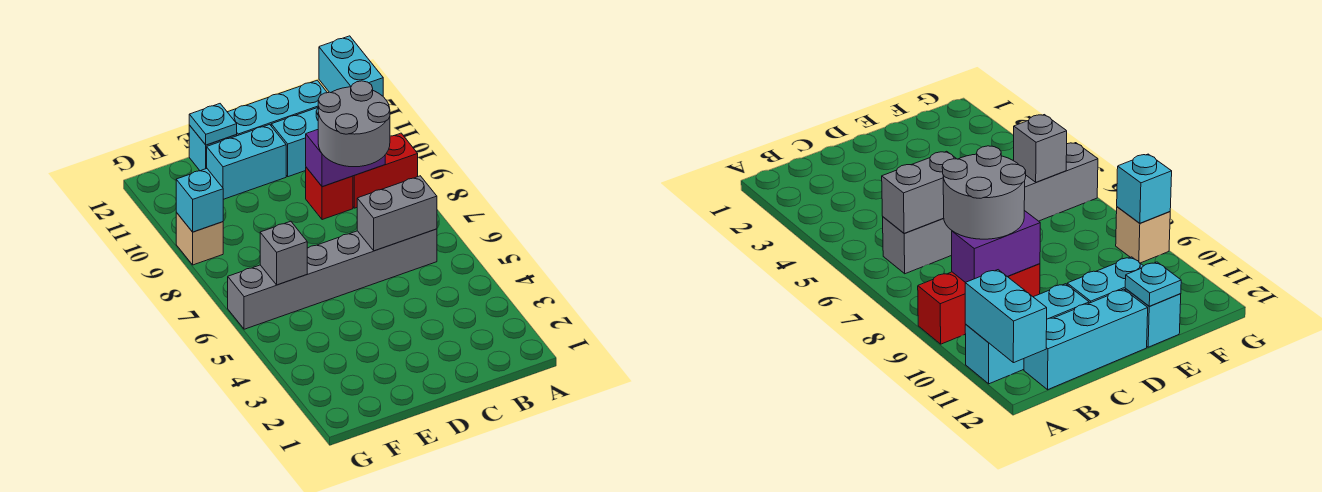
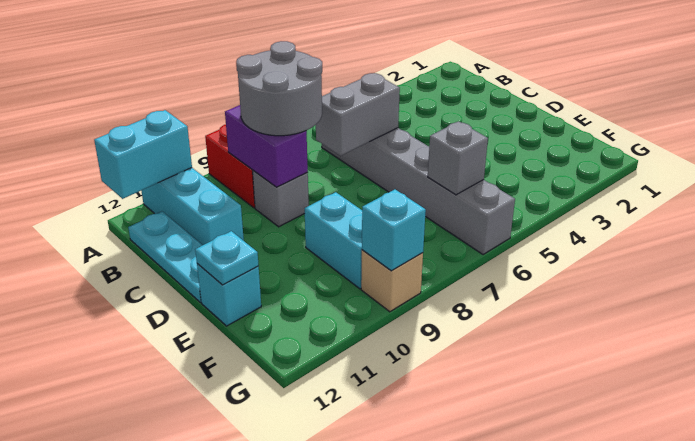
grey 1x2 brick [357,176,437,251] -> grey 1x2 brick turned to [316,73,400,156]
cyan 1x3 brick [228,80,327,136] -> cyan 1x3 plate [128,211,202,302]
red 1x1 brick [306,167,353,220] -> grey 1x1 brick [253,171,309,227]
cyan 1x2 brick [207,124,286,199] -> cyan 1x2 brick moved to [304,192,362,289]

